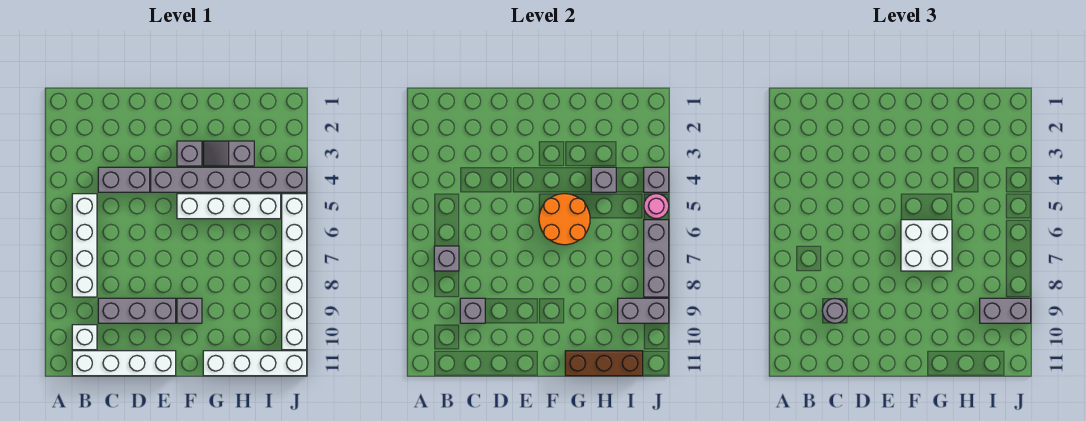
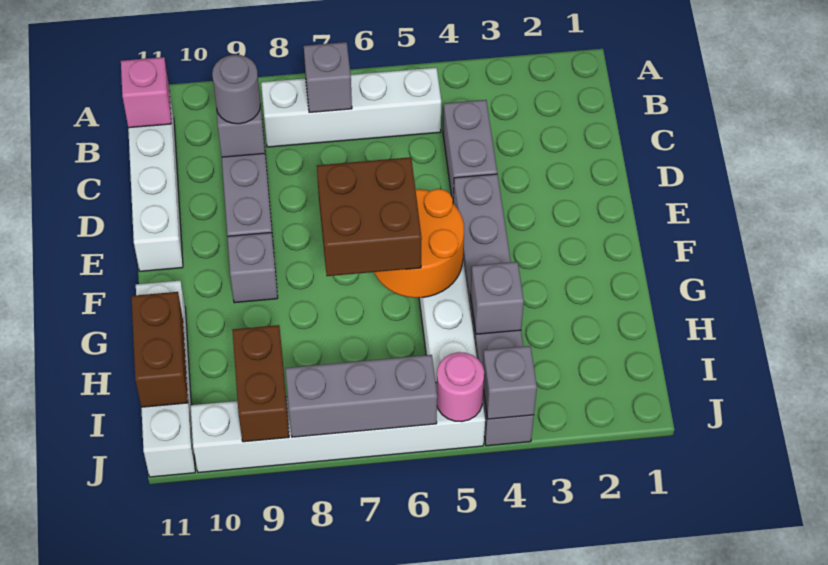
white 1x1 brick [72,325,97,350] -> none
none -> pink 1x1 brick [121,57,171,128]
grey 1x1 brick [177,141,202,166] -> none
white 2x2 brick [901,220,952,271] -> brown 2x2 brick [317,157,422,276]
grey 1x2 slope [203,141,254,166] -> none
brown 1x3 brick [565,351,643,376] -> brown 1x2 brick [131,292,188,407]
grey 1x2 brick [618,298,669,323] -> brown 1x2 brick [232,325,289,442]
grey 1x2 brick [980,298,1031,323] -> none

